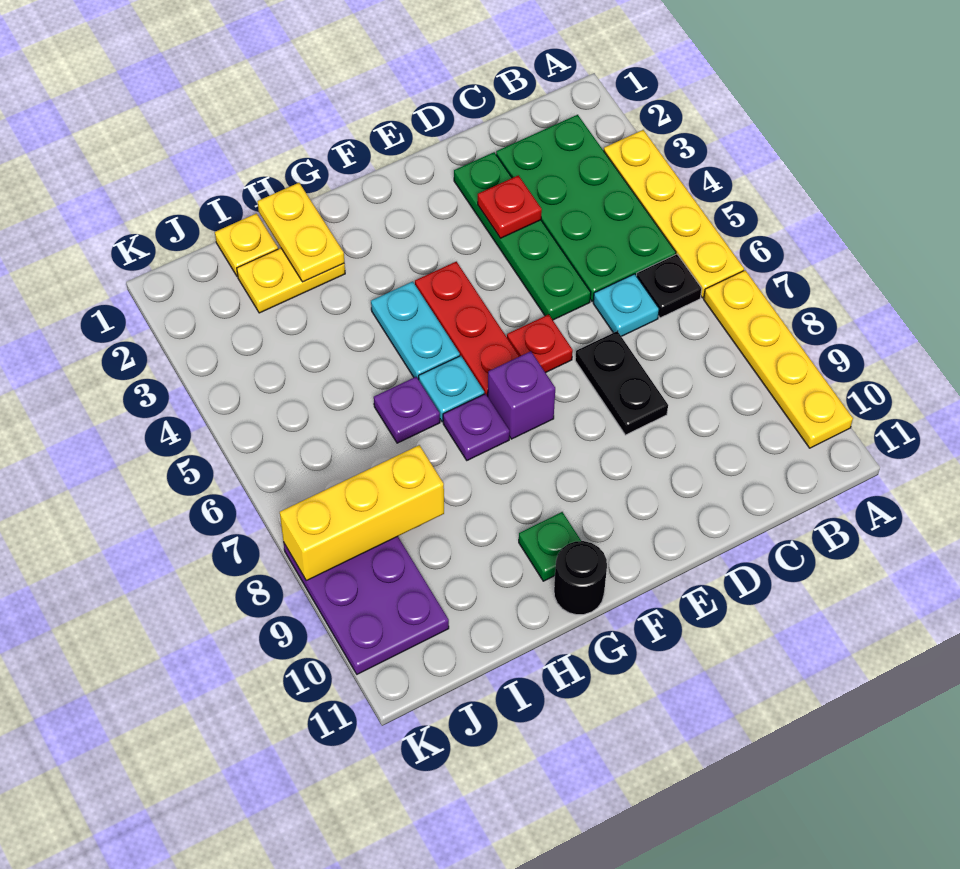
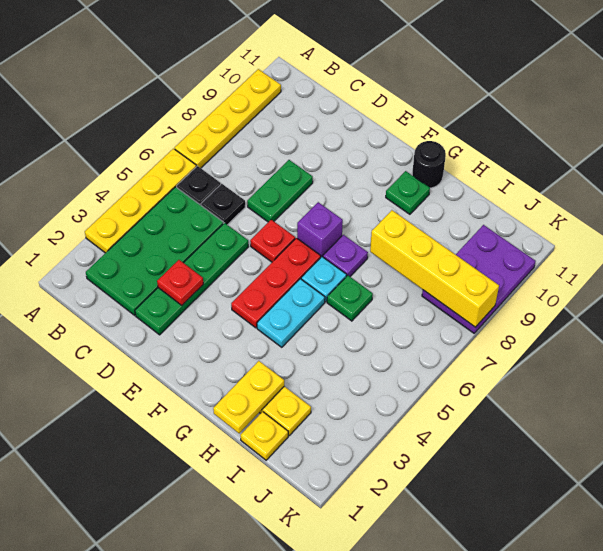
cyan 1x1 plate [593,274,659,336] -> black 1x1 plate [201,184,245,225]
black 1x2 plate [575,331,668,435] -> green 1x2 plate [247,160,313,222]
purple 1x1 plate [374,377,440,443] -> green 1x1 plate [327,275,373,321]
yellow 1x3 brick [280,445,444,581] -> yellow 1x4 brick [370,210,499,327]

